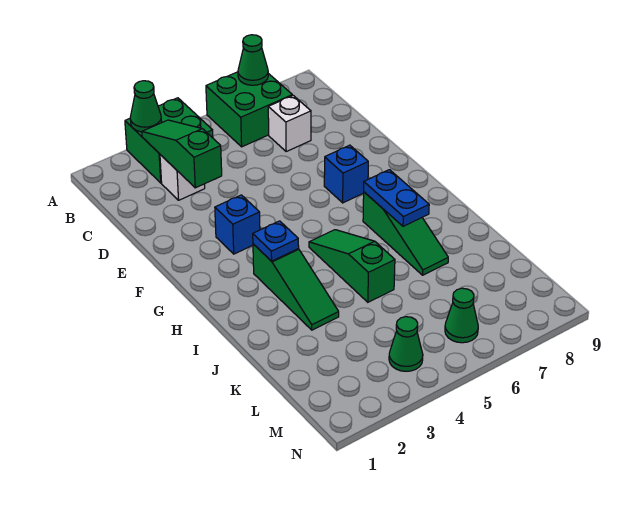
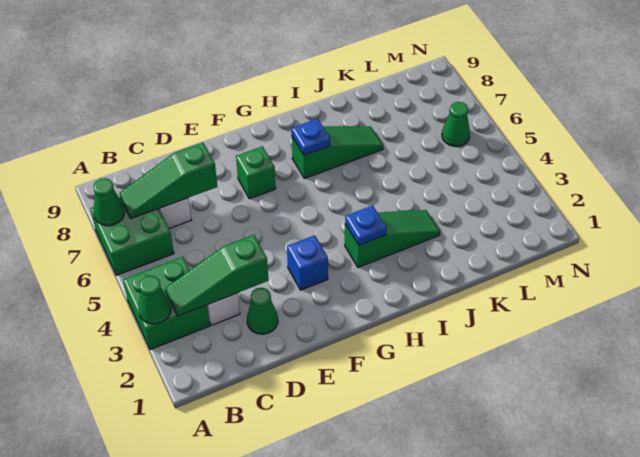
blue 1x1 brick [324,145,368,203] -> green 1x1 brick [236,146,276,199]
green 1x3 slope [309,230,395,302] -> green 1x3 slope moved to [119,143,217,219]
blue 1x2 plate [364,170,429,226] -> blue 1x1 plate [292,119,330,155]
green 1x1 cone [389,317,423,371] -> green 1x1 cone moved to [247,288,278,334]

